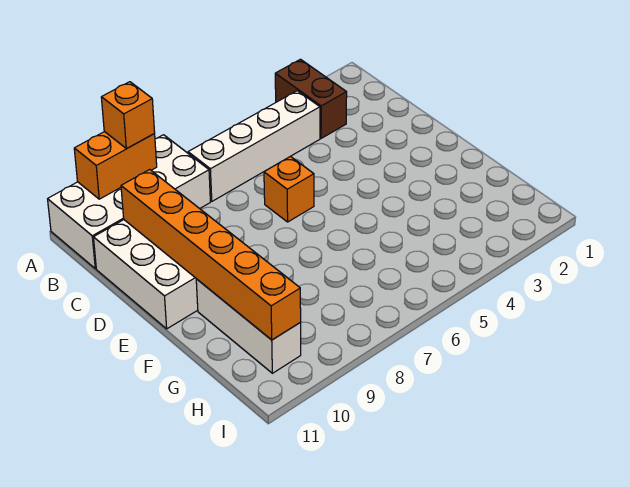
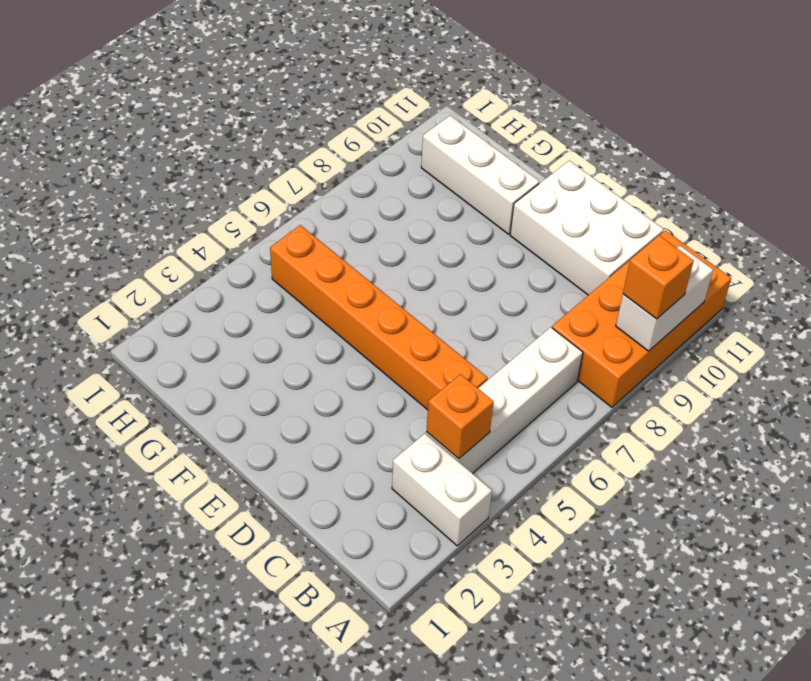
brown 1x2 brick [275,59,347,138] -> white 1x2 brick [392,433,492,546]
white 2x4 brick [48,135,210,269] -> orange 2x4 brick [552,230,731,407]
orange 1x2 brick [74,132,157,199] -> white 1x2 brick [616,246,713,351]
orange 1x6 brick [121,170,301,340] -> orange 1x6 brick moved to [270,225,488,410]
orange 1x1 brick [264,156,314,222] -> orange 1x1 brick moved to [426,374,494,459]

